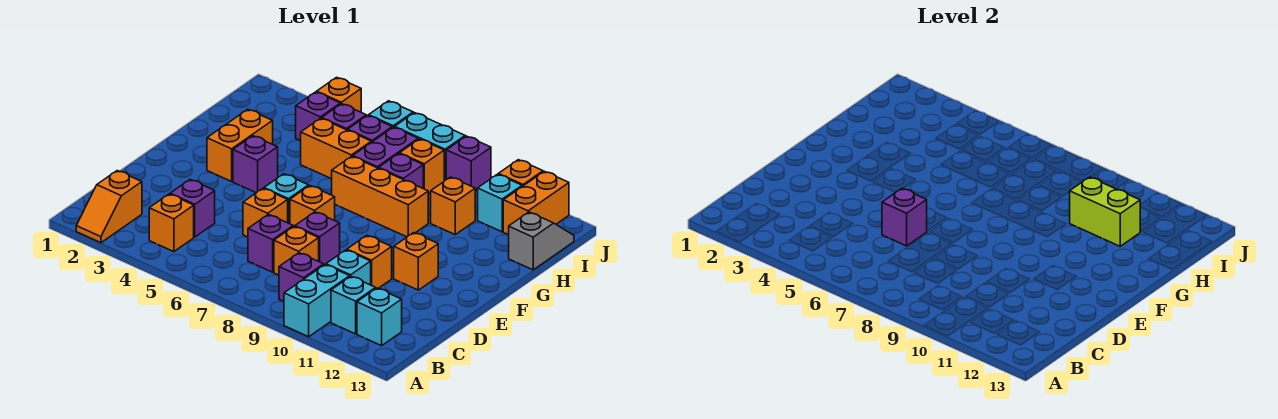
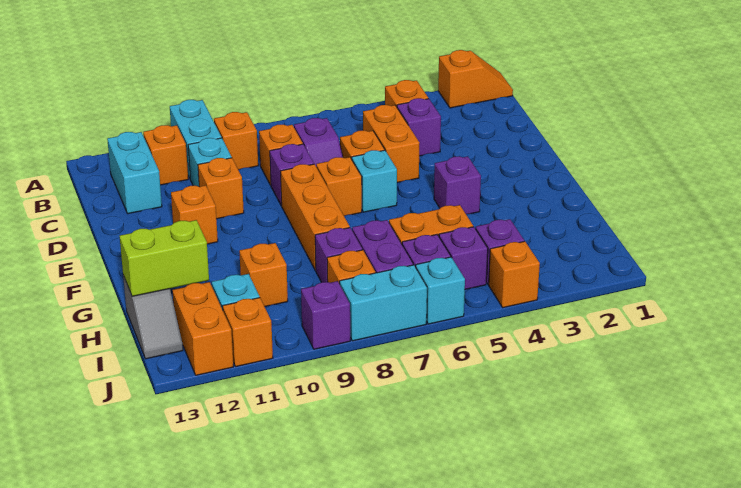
orange 1x2 slope [76,171,142,243] -> orange 1x2 slope turned to [438,50,513,108]
purple 1x1 brick [279,253,324,301] -> orange 1x1 brick [214,112,258,170]
cyan 1x1 brick [331,276,376,334] -> orange 1x1 brick [143,125,188,185]
cyan 1x1 brick [357,288,402,346] -> cyan 1x2 brick [107,132,162,214]
purple 1x1 brick [882,189,927,246] -> none
orange 1x2 brick [207,109,273,181] -> orange 1x2 brick moved to [363,105,420,183]
orange 1x3 brick [332,156,428,237] -> orange 1x3 brick turned to [280,164,350,270]
lime 1x2 brick [1070,177,1140,246] -> lime 1x2 brick moved to [120,220,209,296]

